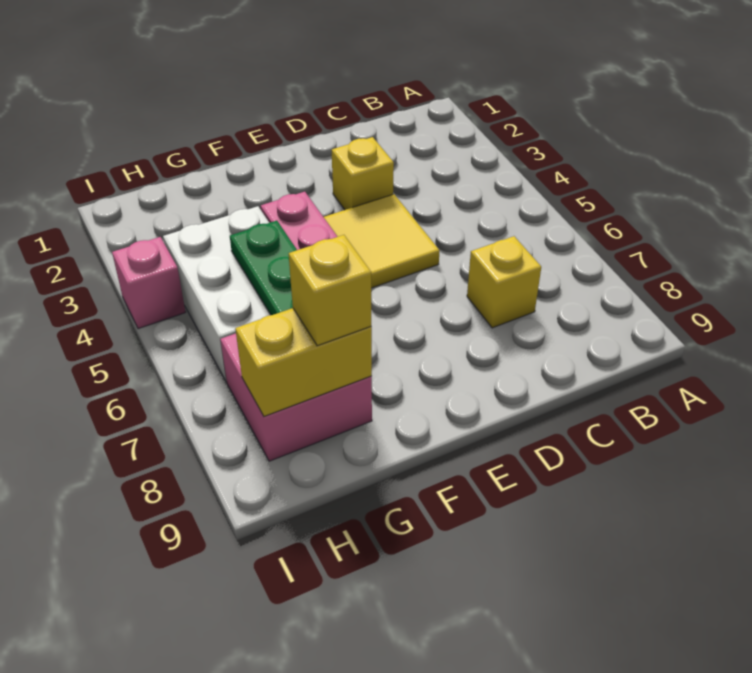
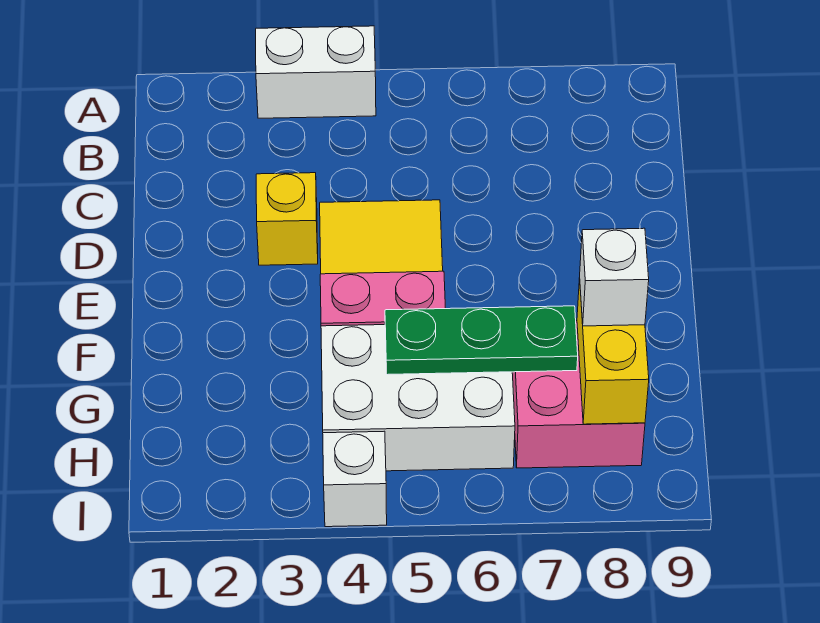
none -> white 1x2 brick [256,26,376,118]
yellow 1x1 brick [467,236,541,328] -> none
yellow 1x1 brick [289,235,371,346] -> white 1x1 brick [580,228,649,326]
pink 1x1 brick [112,237,185,329] -> white 1x1 brick [323,431,387,527]

